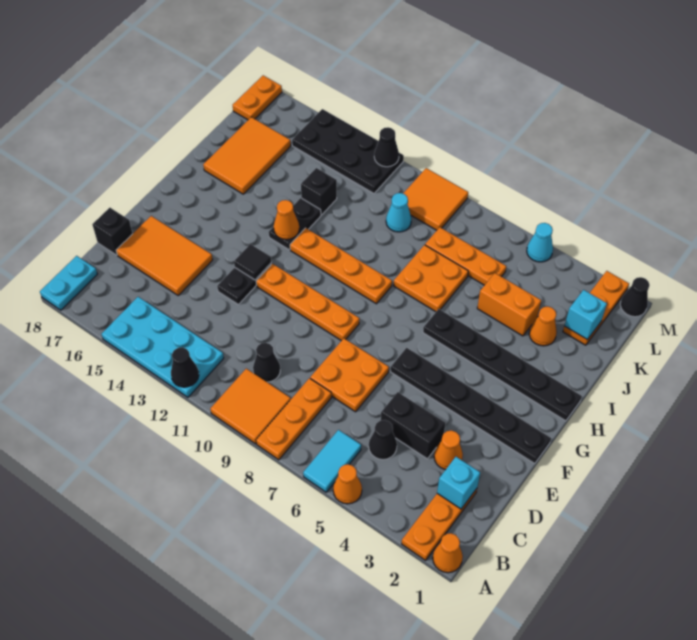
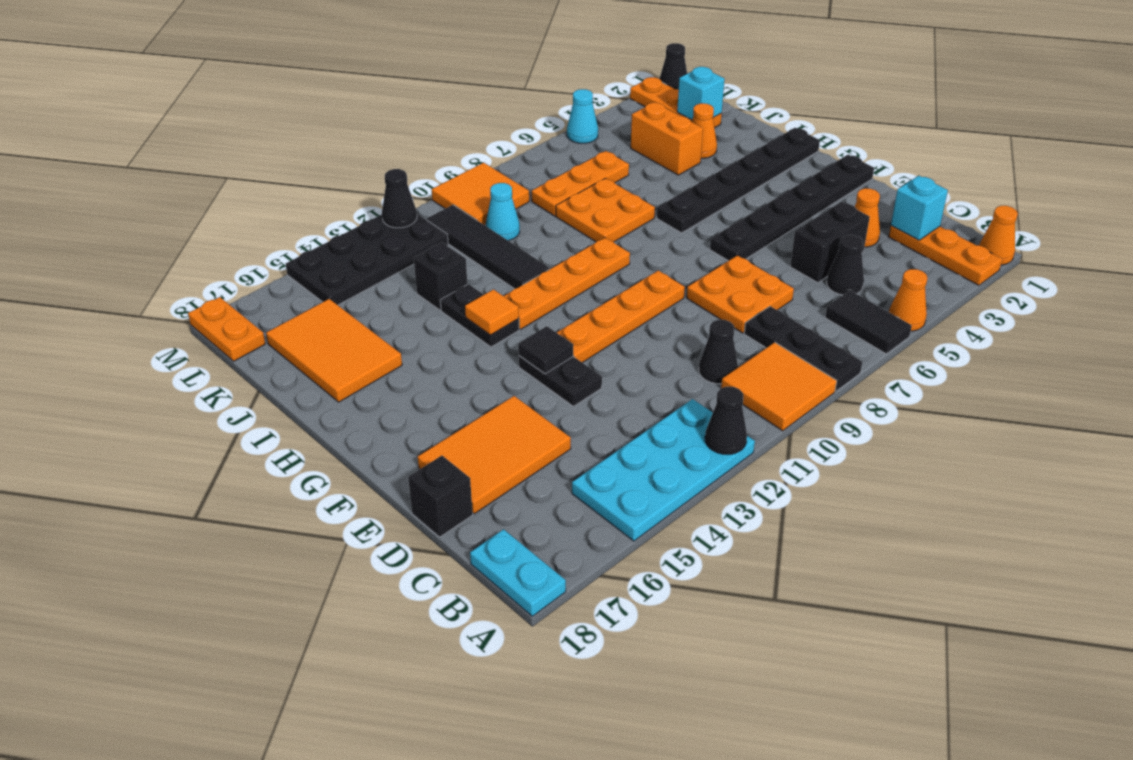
cyan 1x2 tile [303,430,361,492] -> black 1x2 tile [825,290,912,354]
orange 1x3 plate [256,378,332,460] -> black 1x3 plate [744,306,862,391]
orange 1x1 cone [274,200,299,240] -> orange 1x1 tile [465,289,519,335]
none -> black 1x4 tile [427,205,550,289]
orange 1x2 brick [477,273,541,336] -> orange 1x2 brick turned to [631,102,703,175]

